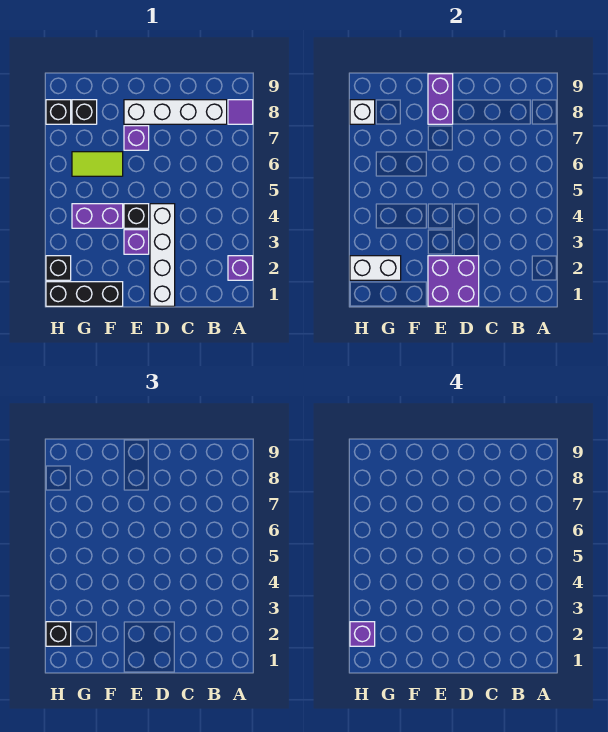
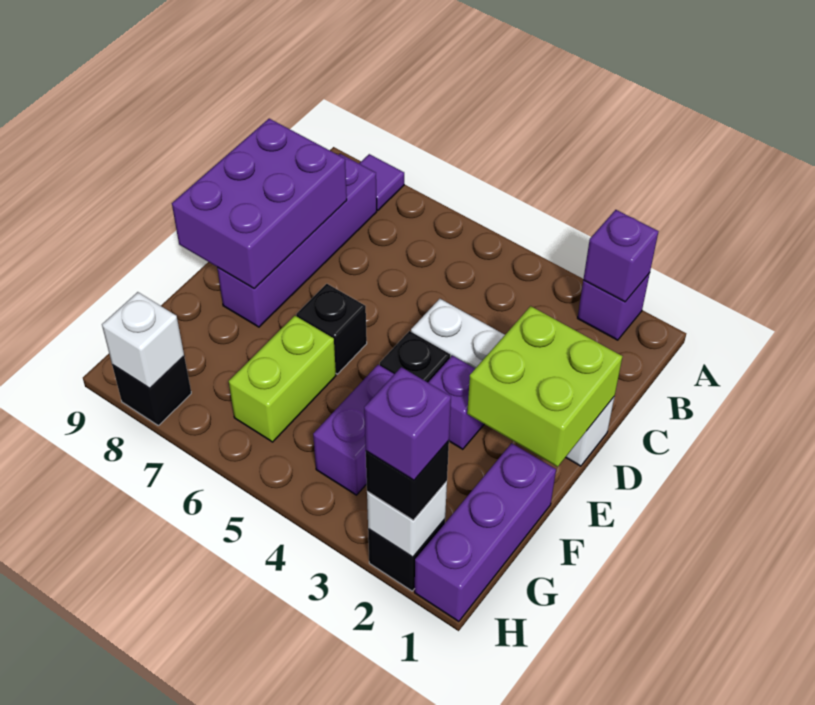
white 1x4 brick [124,100,227,124] -> purple 1x4 brick [217,154,377,327]
purple 2x2 brick [428,256,479,306] -> lime 2x2 brick [467,306,622,467]
purple 1x1 brick [124,126,149,150] -> purple 1x1 brick moved to [583,210,658,302]
purple 1x2 brick [428,74,453,124] -> purple 2x3 brick [172,119,347,289]
black 1x3 brick [46,282,123,306] -> purple 1x3 brick [415,443,556,622]
lime 1x2 tile [72,152,123,176] -> lime 1x2 brick [229,316,336,442]
white 1x2 brick [350,256,401,280] -> white 1x1 brick [367,481,447,557]
black 1x1 brick [72,100,97,124] -> black 1x1 brick moved to [296,284,367,374]

